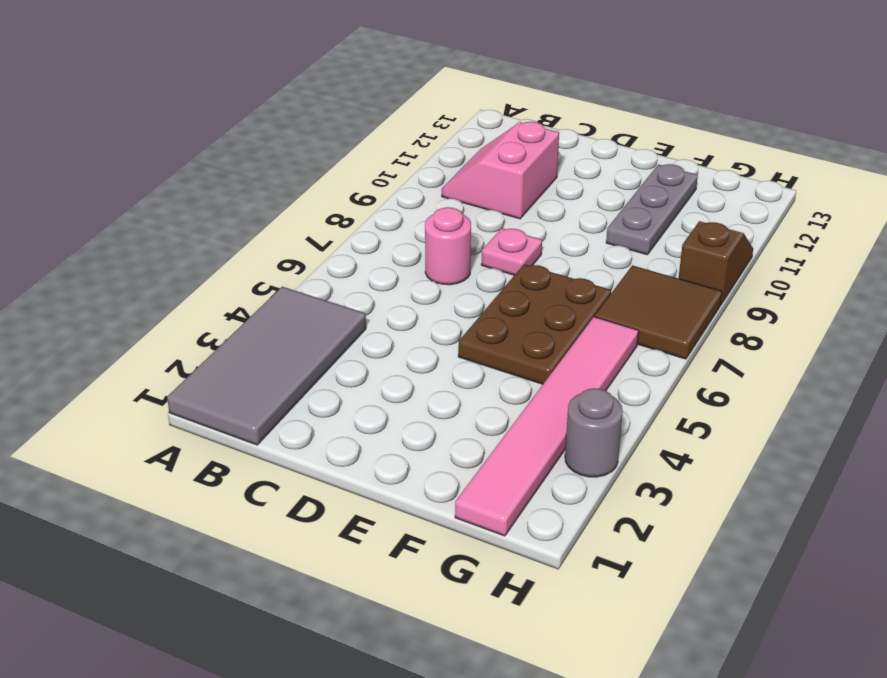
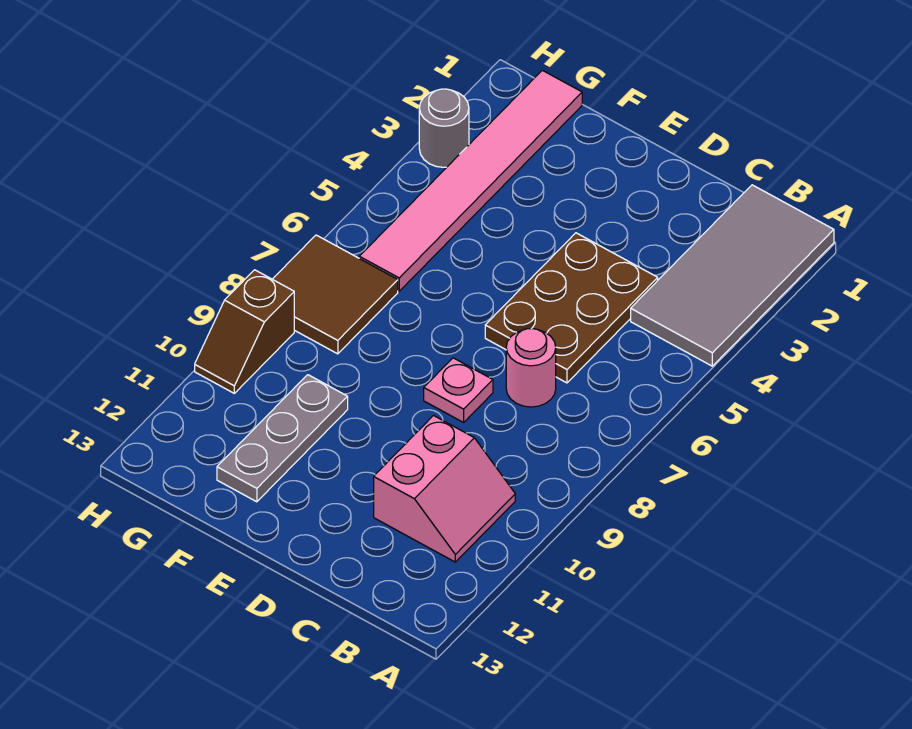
brown 2x3 plate [458,264,611,384] -> brown 2x3 plate moved to [485,233,658,383]

